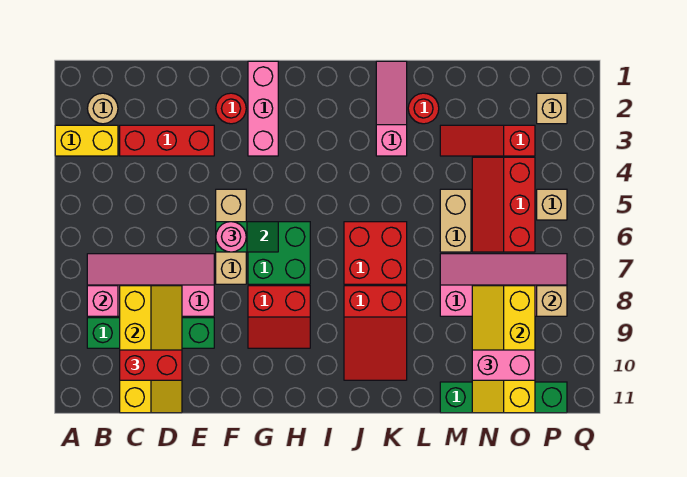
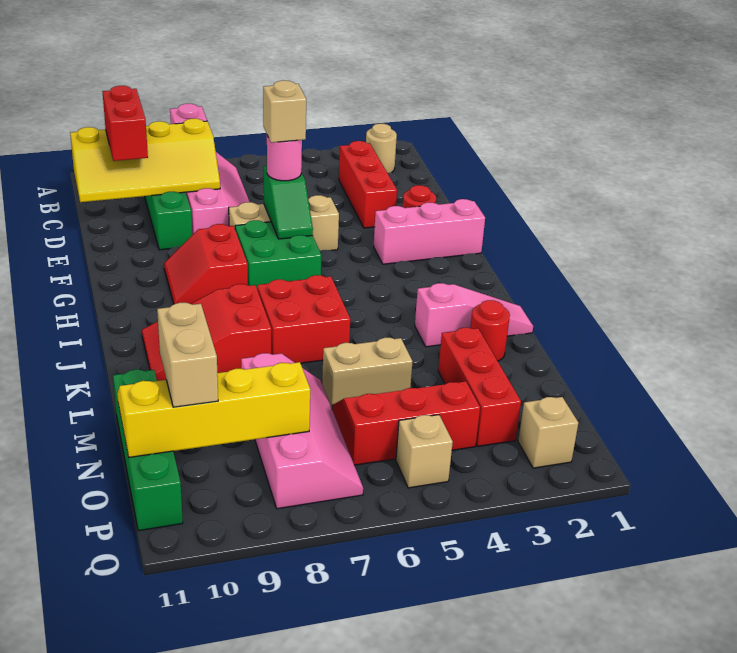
yellow 1x2 brick [55,125,118,156] -> none
red 1x3 slope [440,125,535,156] -> red 1x3 brick [438,328,521,446]
pink 1x2 brick [472,350,535,380] -> tan 1x2 brick [157,303,218,407]
tan 1x1 brick [537,286,567,316] -> tan 1x1 brick moved to [263,80,306,143]

